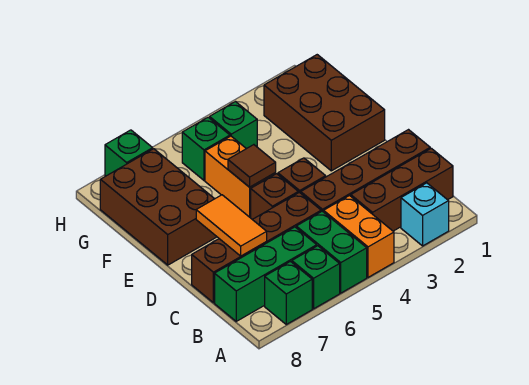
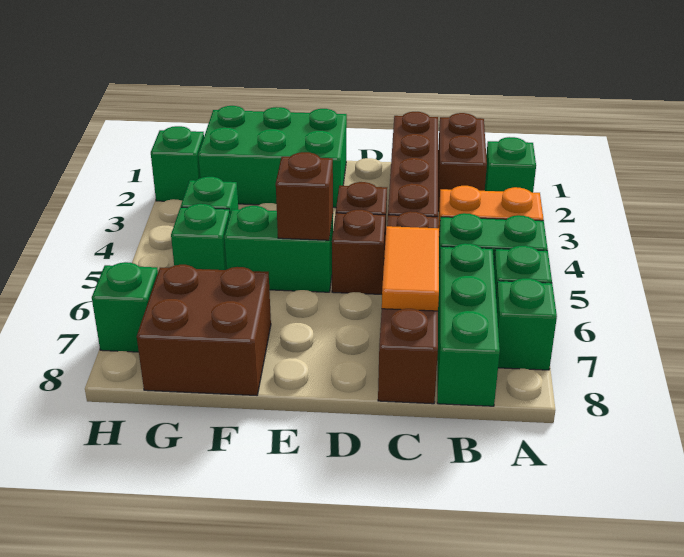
cyan 1x1 brick [401,183,449,246] -> green 1x1 brick [485,137,536,193]
brown 1x3 brick [351,148,453,231] -> brown 1x2 brick [438,113,487,211]
orange 1x2 tile [196,195,267,256] -> orange 1x2 tile turned to [382,226,439,311]
brown 2x3 brick [264,55,385,171] -> green 2x3 brick [198,106,347,208]
orange 1x2 brick [205,136,276,218] -> green 1x2 brick [224,206,333,292]
brown 1x1 tile [228,145,276,187] -> brown 1x1 brick [276,152,333,240]
brown 2x3 brick [100,149,217,265] -> brown 2x2 brick [137,265,271,395]
none -> green 1x1 brick [151,126,204,201]

